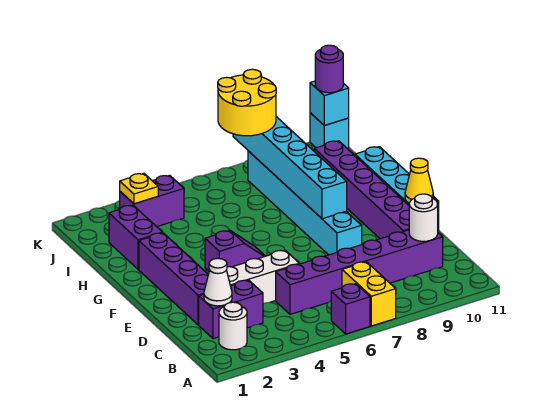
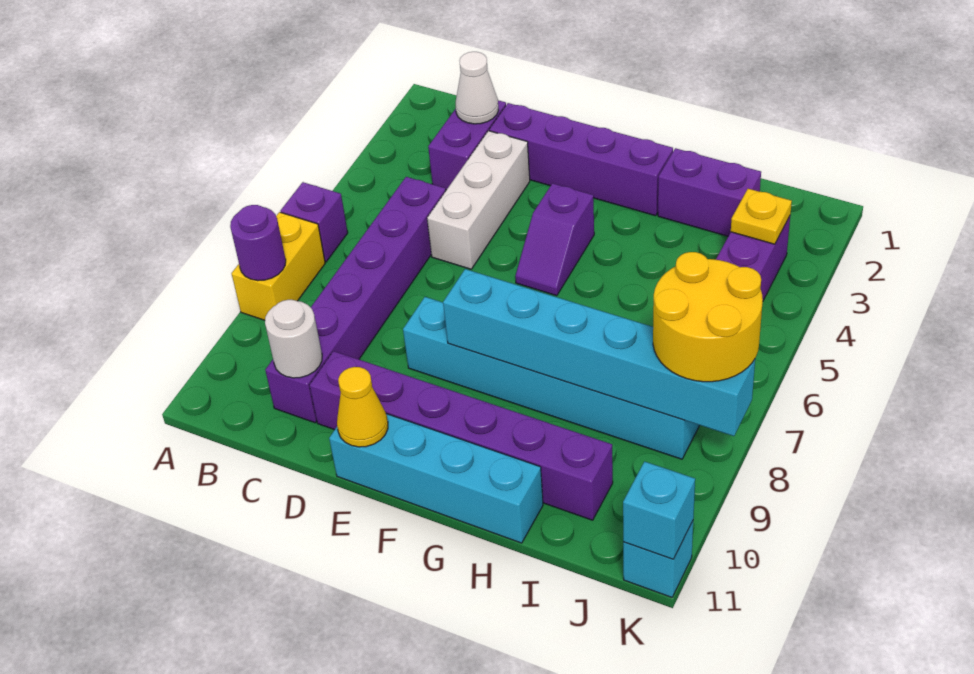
yellow 1x2 brick [342,262,396,326] -> yellow 1x2 brick turned to [232,212,325,320]
white 1x1 round brick [219,302,247,350] -> none
purple 1x1 round brick [315,45,343,93] -> purple 1x1 round brick moved to [230,205,286,281]

